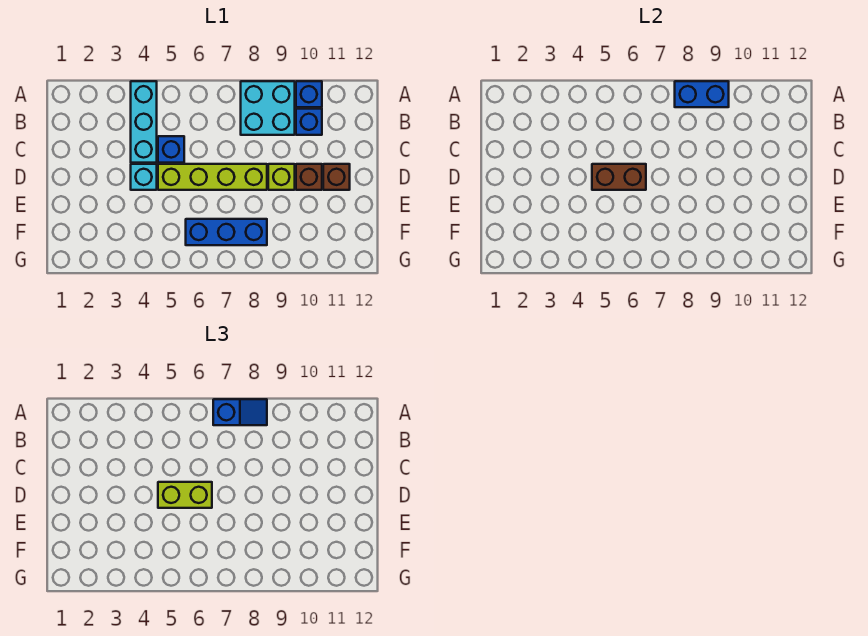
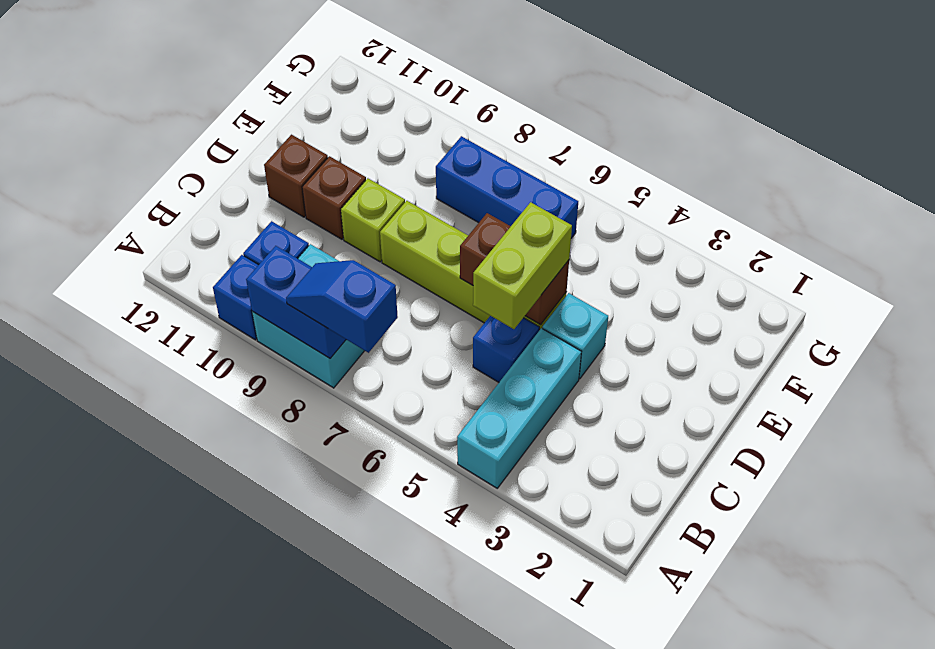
lime 1x2 brick [158,482,212,508] -> lime 1x2 brick turned to [473,202,572,329]

